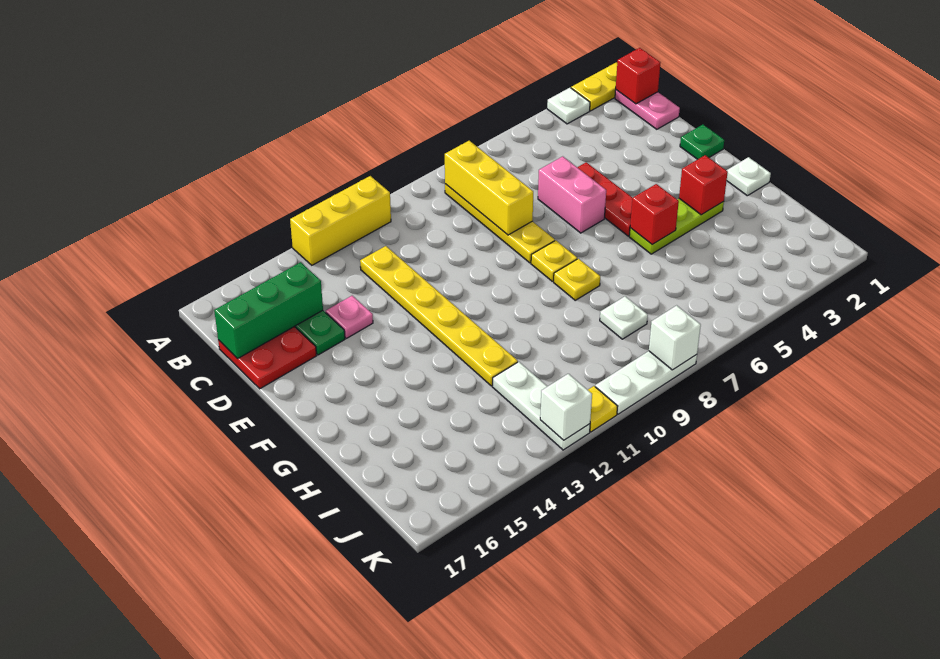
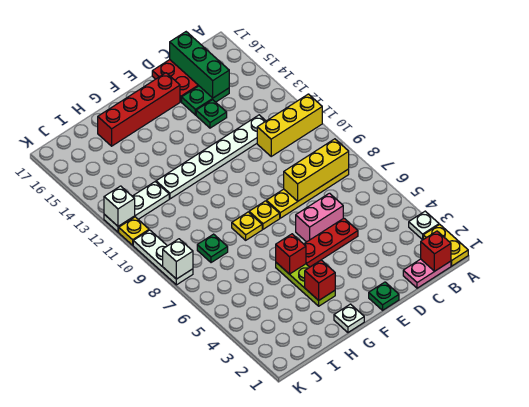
yellow 1x3 brick [290,176,391,265] -> yellow 1x3 brick turned to [257,94,322,156]
yellow 1x6 plate [360,246,518,386] -> white 1x6 plate [156,115,266,199]
pink 1x1 plate [326,296,373,338] -> green 1x1 plate [196,100,227,128]
none -> red 1x4 brick [98,73,180,146]
white 1x1 plate [600,296,648,339] -> green 1x1 plate [197,234,228,263]

